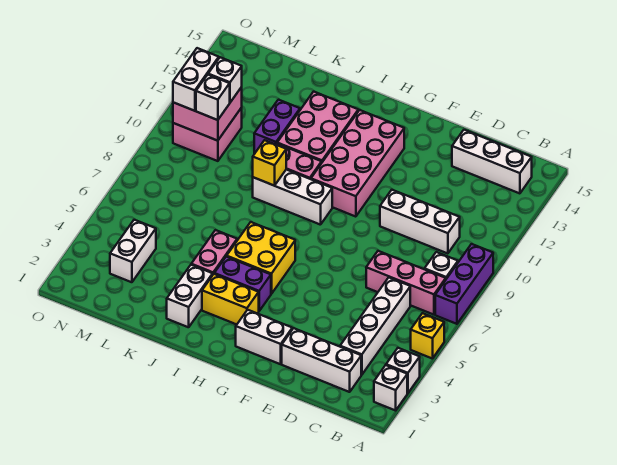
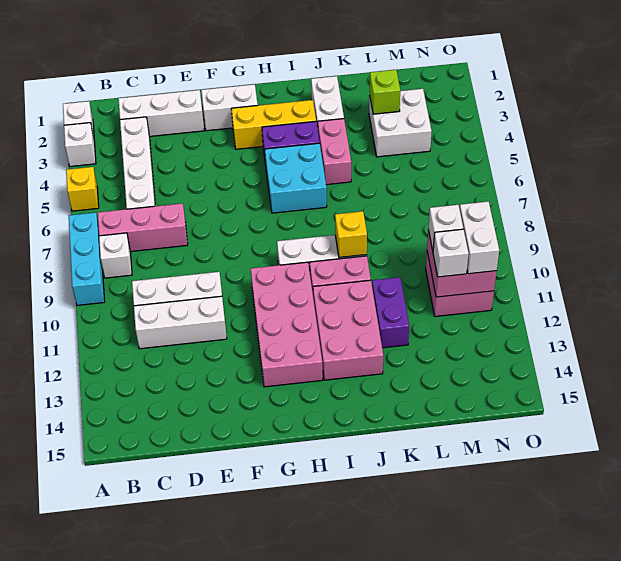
purple 1x3 brick [435,244,493,324] -> cyan 1x3 brick [69,213,105,305]
white 1x3 brick [452,130,532,193] -> white 1x3 brick moved to [134,296,227,349]
yellow 1x2 brick [202,274,259,325] -> yellow 1x3 brick [231,100,316,149]
yellow 2x2 brick [227,222,295,294] -> cyan 2x2 brick [265,143,327,213]
none -> lime 1x1 brick [370,70,400,114]
white 1x2 brick [110,220,156,282] -> white 2x2 brick [369,89,432,157]

